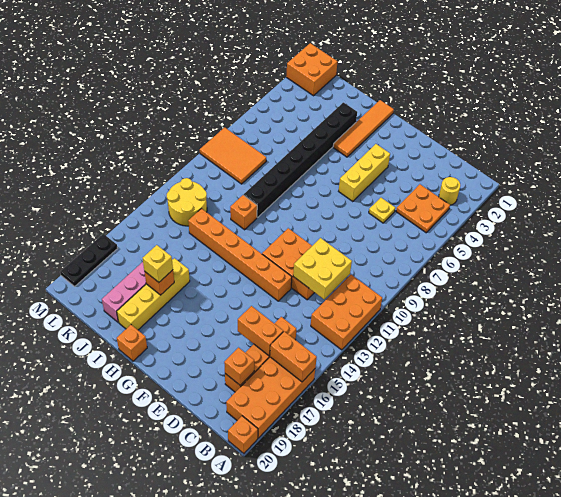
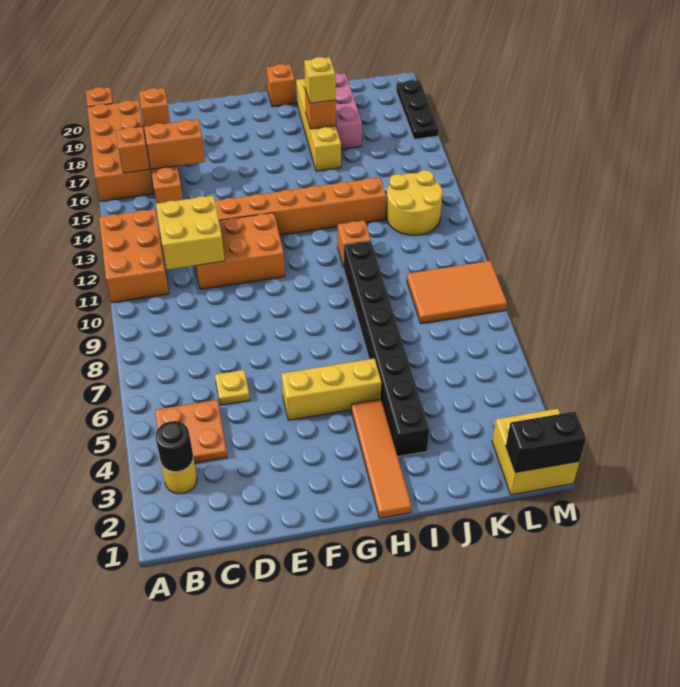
orange 1x2 brick [270,331,317,382] -> orange 1x1 brick [116,127,150,173]
none -> black 1x1 round brick [156,421,193,472]
yellow 1x3 brick [339,144,390,201] -> yellow 1x3 brick turned to [282,358,382,420]
orange 2x2 brick [286,43,337,96] -> yellow 2x2 brick [492,409,579,495]
none -> black 1x2 brick [506,411,586,473]

